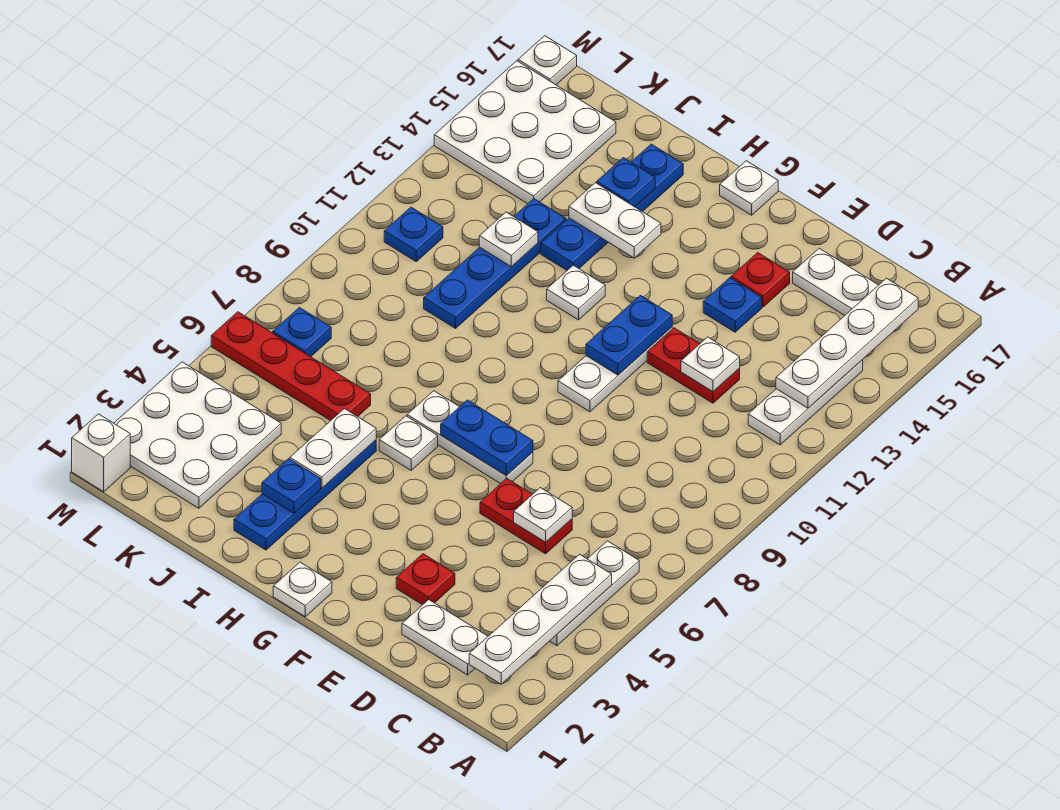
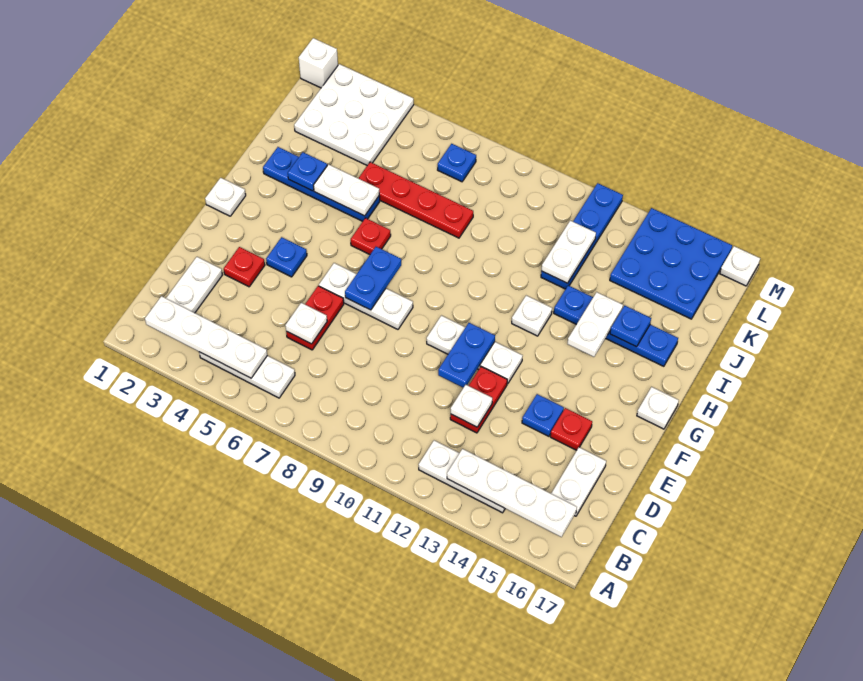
white 1x3 plate [407,391,533,484] -> white 1x3 plate turned to [319,263,413,329]
blue 1x2 plate [586,295,672,375] -> blue 1x2 plate turned to [438,323,495,388]
white 1x1 plate [379,416,438,470] -> red 1x1 plate [351,218,391,255]
red 1x4 plate [211,312,371,421] -> red 1x4 plate turned to [358,162,473,238]
blue 1x4 plate [424,199,566,328] -> blue 1x4 plate turned to [541,183,623,289]
white 1x1 plate [479,212,538,267] -> white 1x2 plate [541,221,596,283]
white 3x3 plate [434,61,616,204] -> blue 3x3 plate [610,208,732,319]
blue 1x1 plate [384,207,443,261] -> blue 1x1 plate moved to [266,237,307,277]

